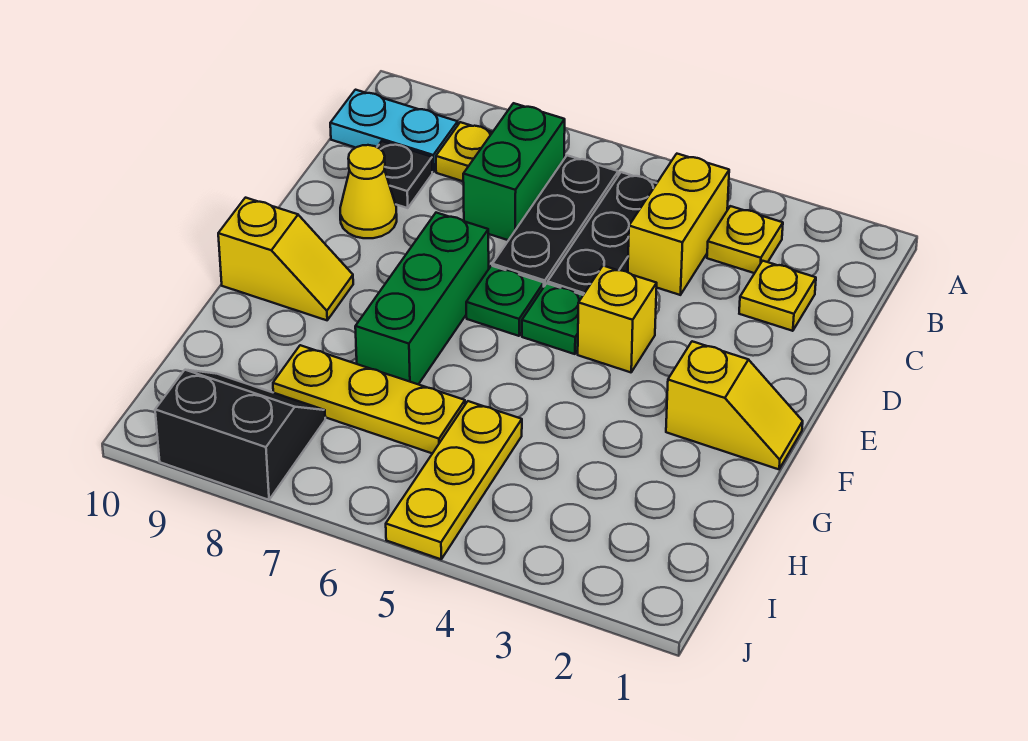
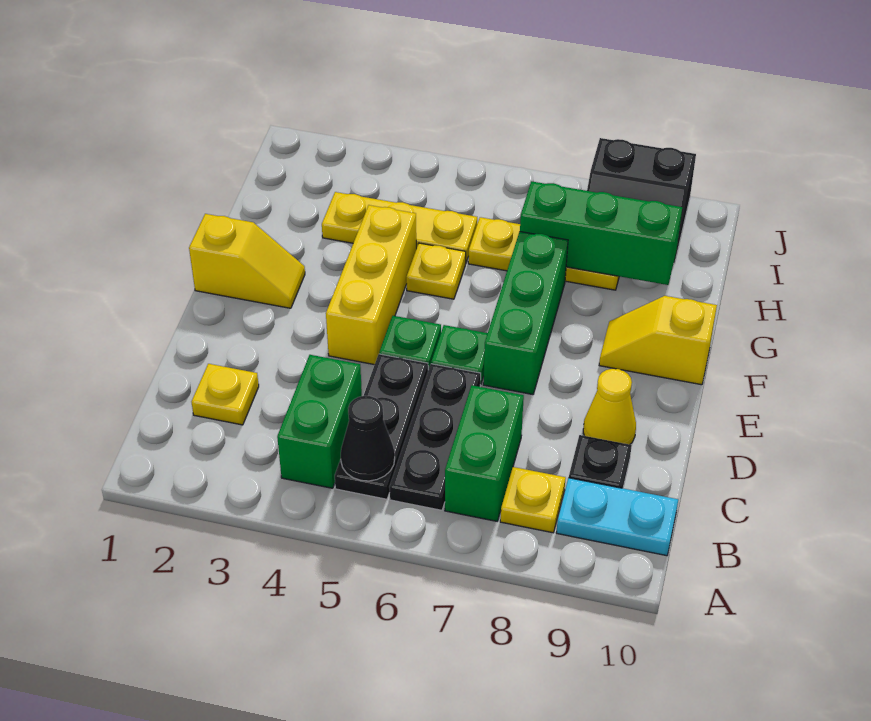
yellow 1x1 plate [707,206,783,273] -> yellow 1x1 plate moved to [406,243,466,299]
yellow 1x2 brick [628,154,729,295] -> green 1x2 brick [277,355,362,488]
none -> black 1x1 cone [341,396,395,481]
yellow 1x1 brick [578,266,657,372] -> yellow 1x3 brick [326,205,416,365]
yellow 1x2 slope [666,341,803,469] -> yellow 1x2 slope turned to [189,214,305,308]
yellow 1x3 plate [386,401,522,559] -> yellow 1x3 plate turned to [322,192,477,262]
none -> green 1x3 brick [520,181,682,285]

